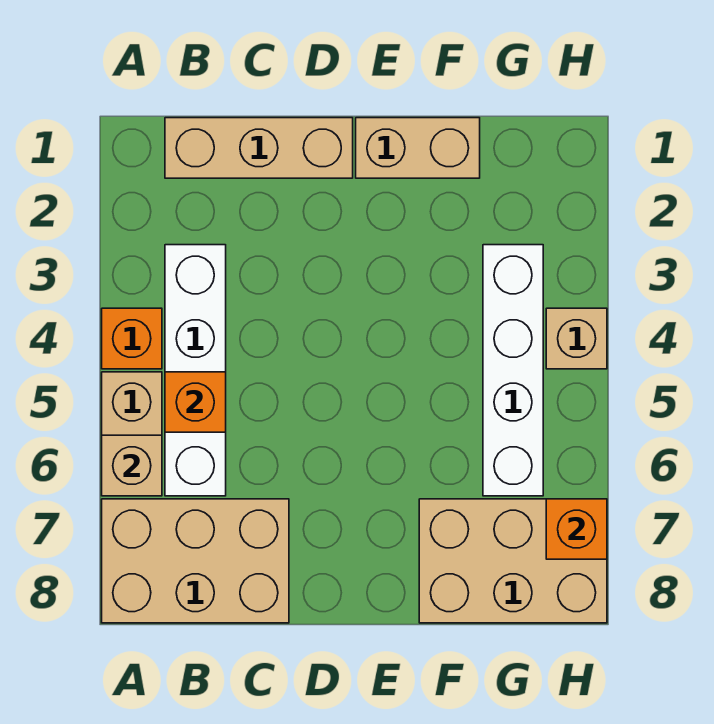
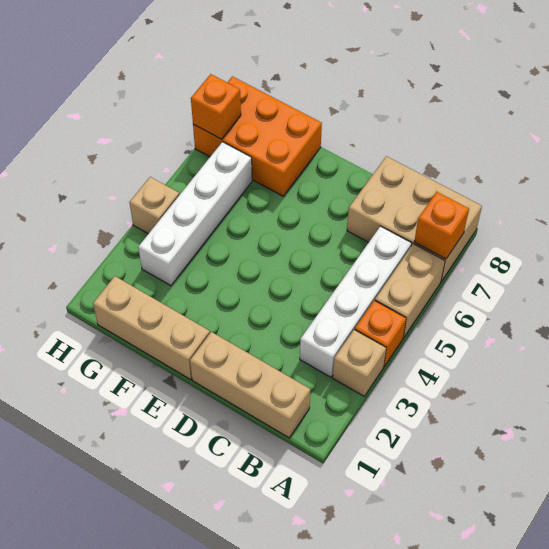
tan 1x1 brick [102,435,162,496] -> tan 1x1 brick moved to [333,330,386,396]
orange 1x1 brick [165,372,226,432] -> orange 1x1 brick moved to [414,192,469,259]
tan 1x2 brick [356,118,480,178] -> tan 1x3 brick [93,276,210,379]
tan 2x3 brick [419,499,607,623] -> orange 2x3 brick [193,76,322,196]

